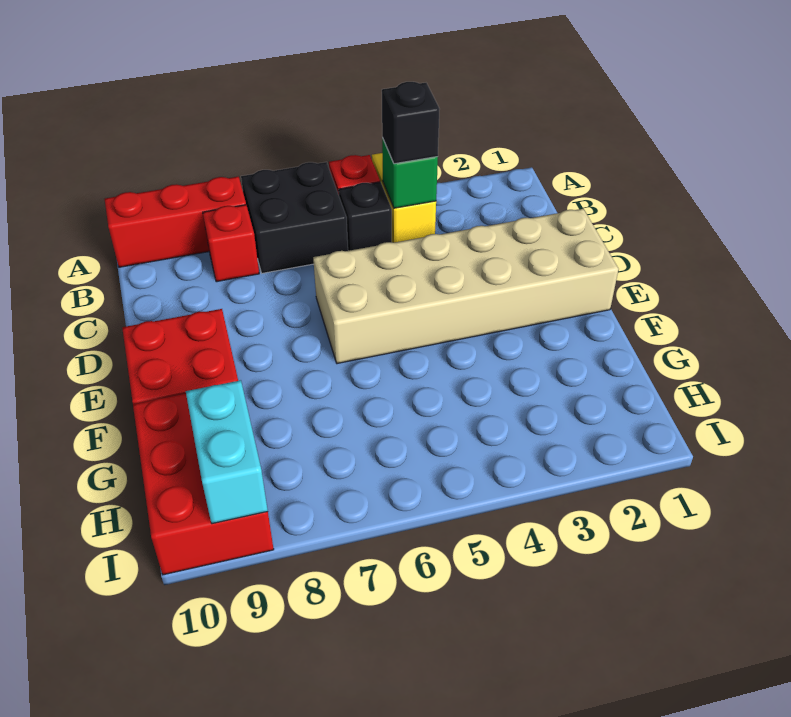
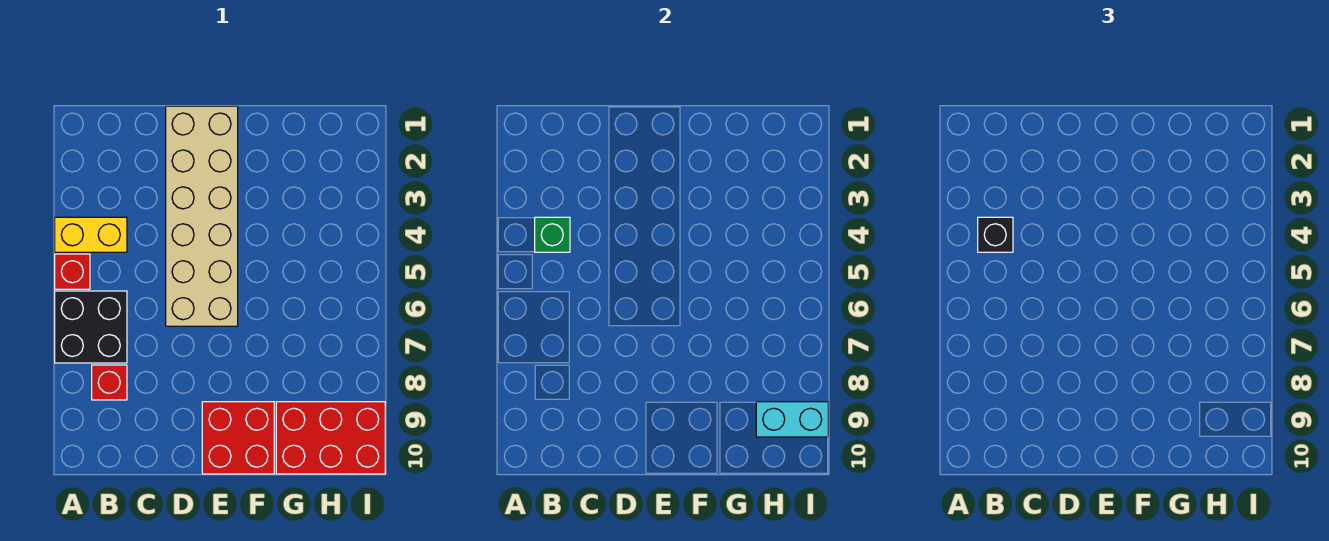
red 1x3 brick [105,177,246,267] -> none
black 1x1 brick [339,182,392,251] -> none

